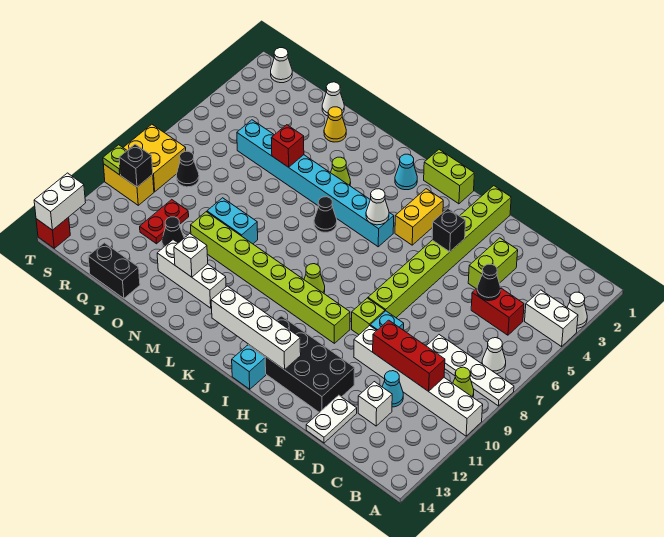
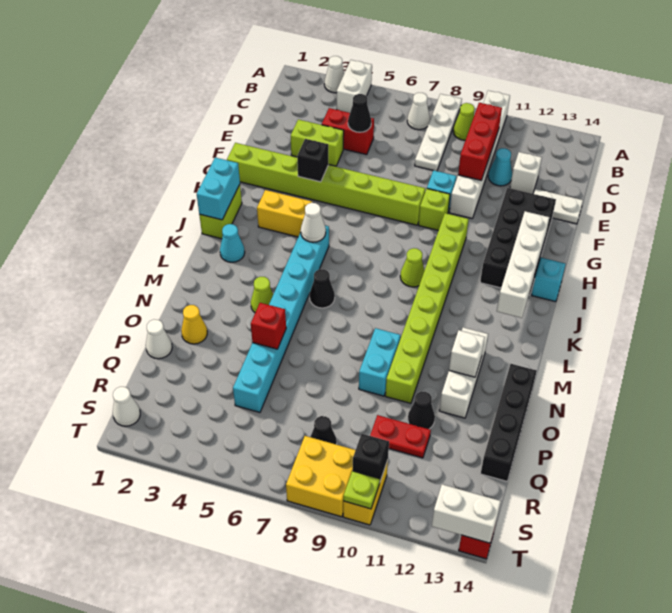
red 1x2 brick [471,288,524,335] -> red 1x2 brick turned to [322,108,374,155]
none -> cyan 1x2 brick [197,158,240,220]
black 1x2 brick [88,243,140,298] -> black 1x4 brick [481,364,537,481]

